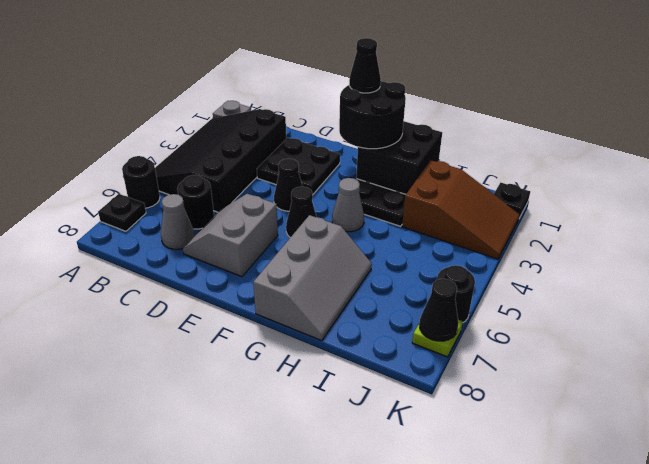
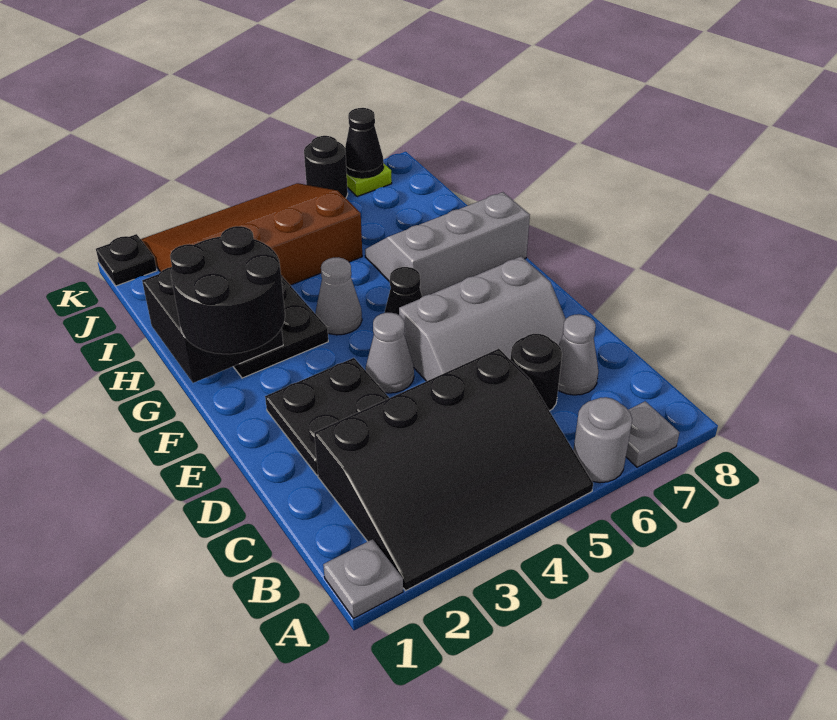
black 1x1 round brick [122,156,160,208] -> grey 1x1 round brick [573,397,632,483]
black 1x1 plate [98,194,146,231] -> grey 1x1 plate [626,401,679,467]
grey 2x2 slope [183,194,278,277] -> grey 2x3 slope [399,256,566,381]
black 1x1 cone [274,159,303,211] -> grey 1x1 cone [366,313,414,393]
black 1x1 cone [349,38,381,93] -> none
brown 2x3 slope [402,160,520,259] -> brown 3x4 slope [141,183,362,285]

